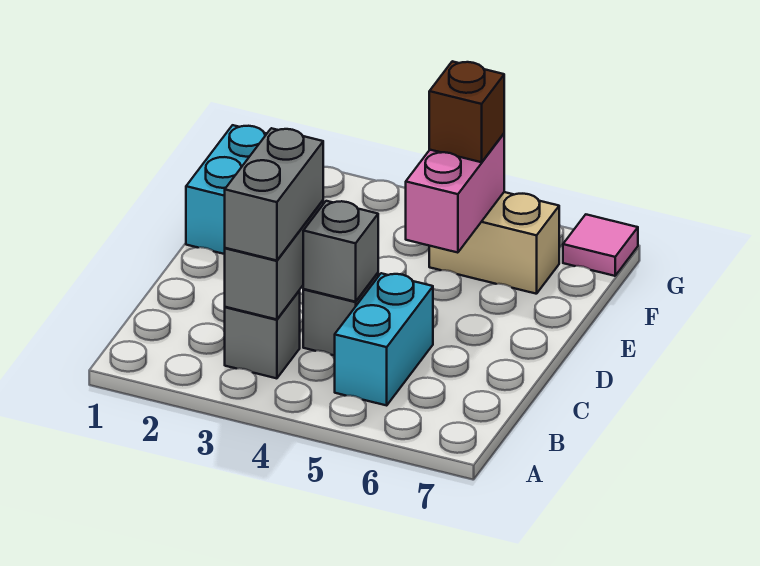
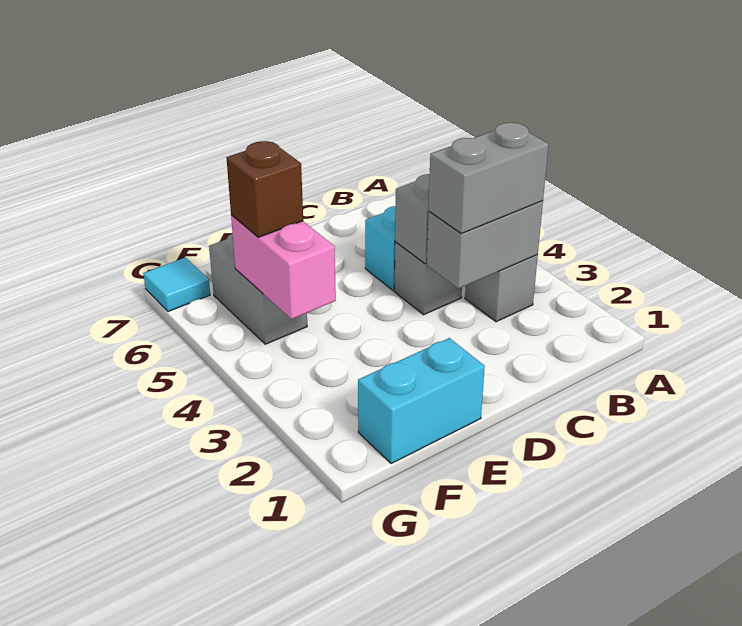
pink 1x2 brick [406,134,504,253] -> pink 1x2 brick turned to [231,215,336,319]
tan 1x2 brick [429,192,559,294] -> grey 1x2 brick [209,233,307,344]
pink 1x1 tile [563,215,638,276] -> cyan 1x1 tile [143,258,210,312]

